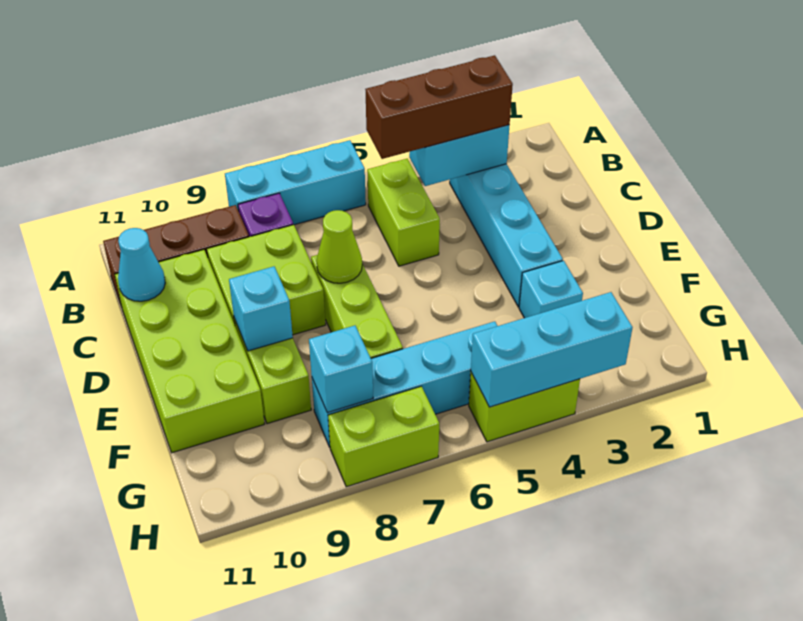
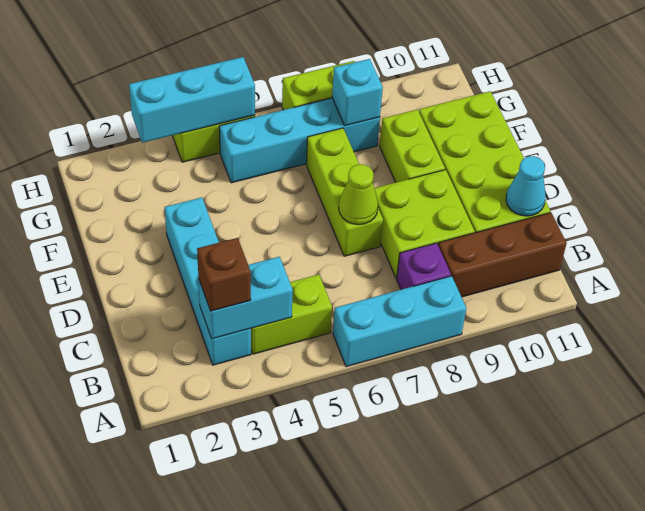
brown 1x3 brick [365,55,513,159] -> brown 1x1 brick [197,238,251,311]
lime 1x2 brick [367,159,440,266] -> lime 1x2 brick turned to [251,274,332,354]
cyan 1x1 brick [229,267,293,351] -> none
cyan 1x1 brick [519,261,583,318] -> none

